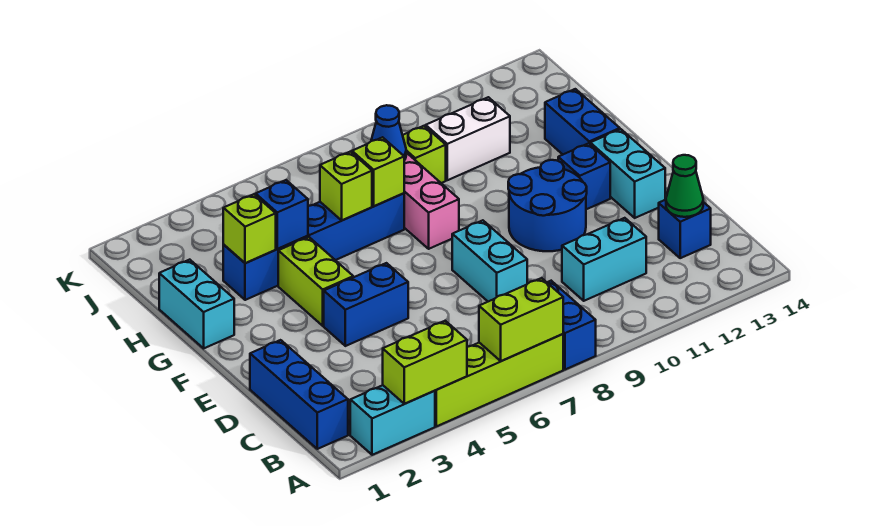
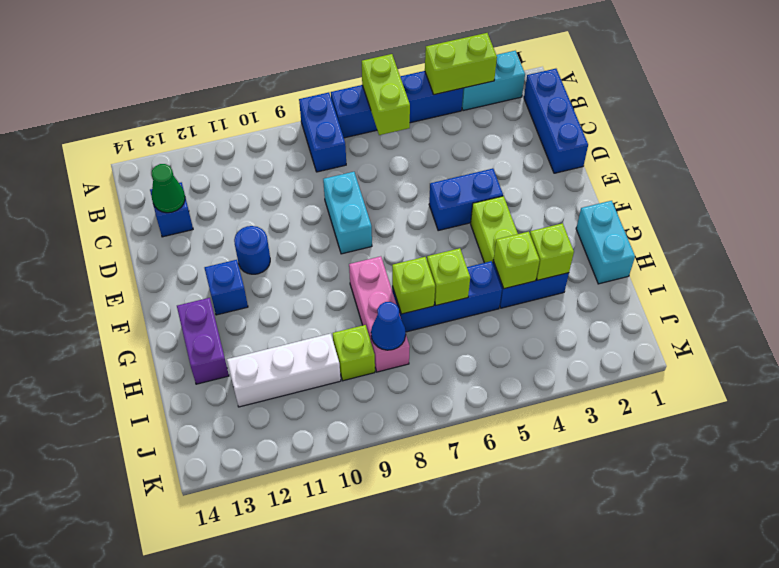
lime 1x4 brick [435,334,563,426] -> blue 1x4 brick [331,71,463,138]
lime 1x2 brick [479,278,563,361] -> lime 1x2 brick turned to [362,54,410,135]
cyan 1x2 brick [562,218,646,301] -> none
blue 2x2 round brick [508,160,587,251] -> blue 1x1 round brick [234,226,270,274]
cyan 1x2 brick [590,129,665,218] -> none
blue 1x2 brick [545,89,620,154] -> purple 1x2 brick [177,298,229,384]
blue 1x1 brick [256,180,308,249] -> lime 1x1 brick [493,232,540,289]
white 1x2 brick [426,97,510,180] -> white 1x3 brick [227,333,341,407]

